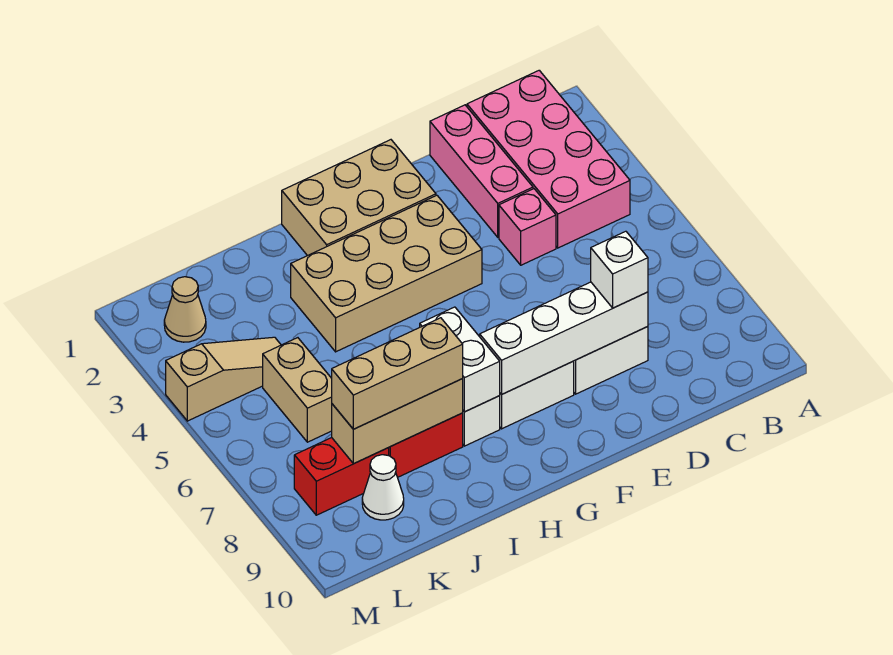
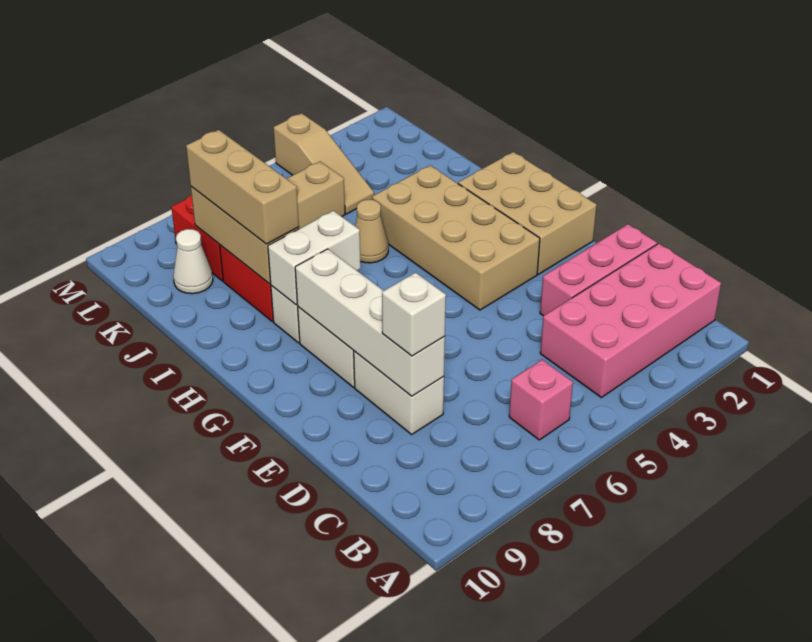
pink 1x1 brick [499,189,556,265] -> pink 1x1 brick moved to [509,360,573,440]
tan 1x1 cone [164,277,206,342] -> tan 1x1 cone moved to [355,200,388,263]

